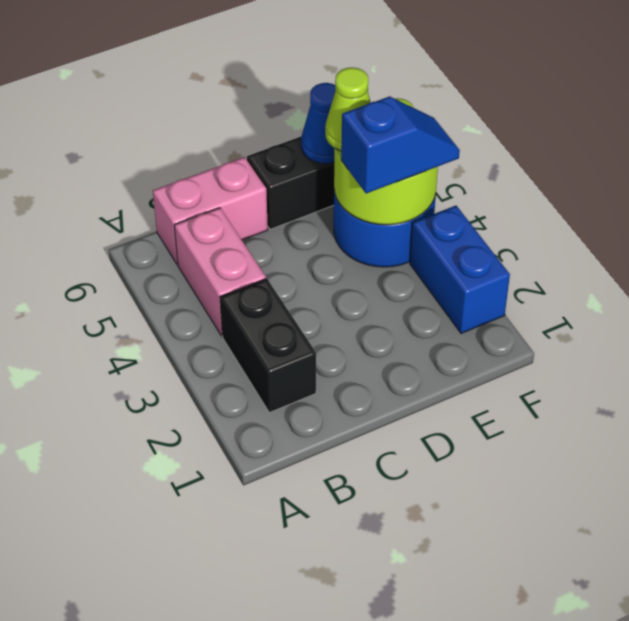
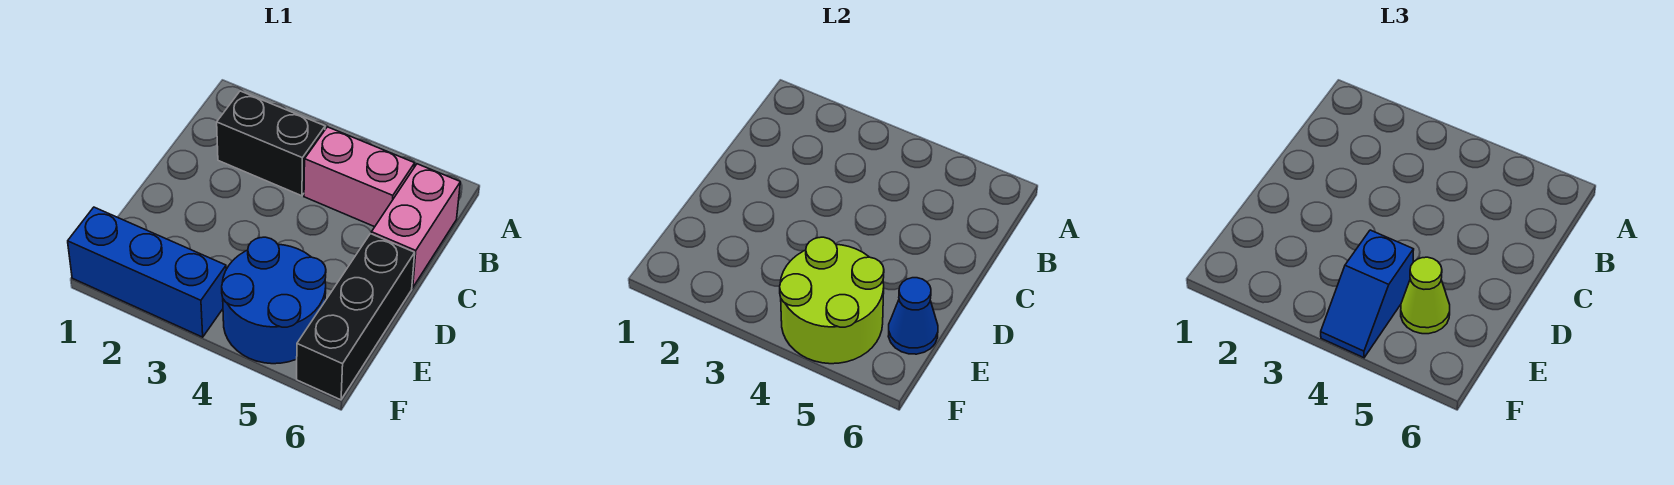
blue 1x2 brick [410,206,510,334] -> blue 1x3 brick [68,207,226,337]

